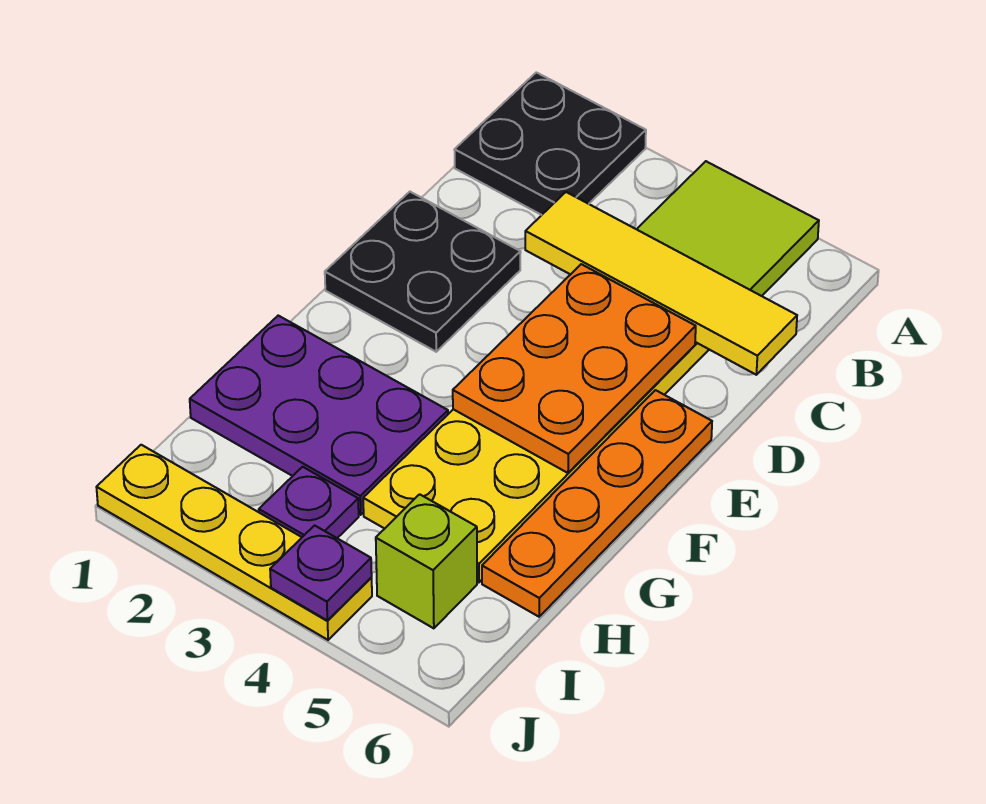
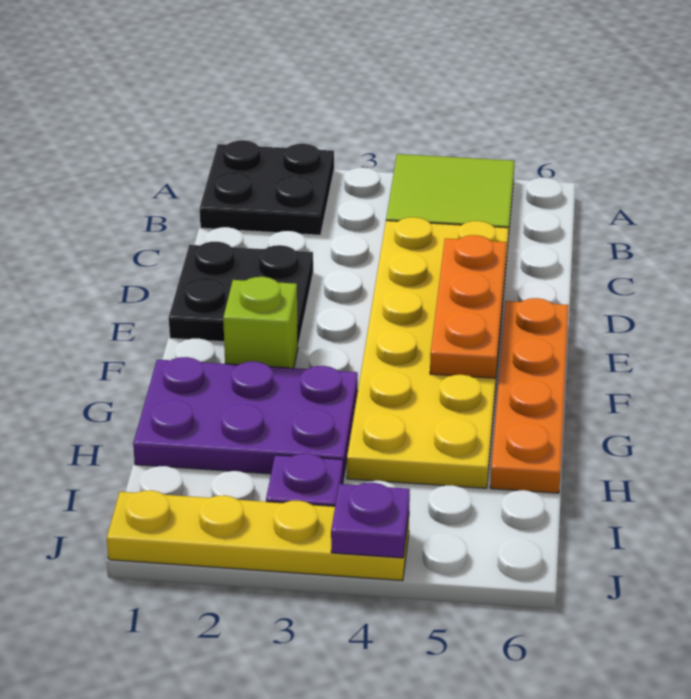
yellow 1x4 tile [525,192,797,375] -> none
orange 2x3 plate [453,264,696,473] -> orange 1x3 plate [430,235,507,378]
lime 1x1 brick [376,494,477,628] -> lime 1x1 brick moved to [223,277,298,368]

